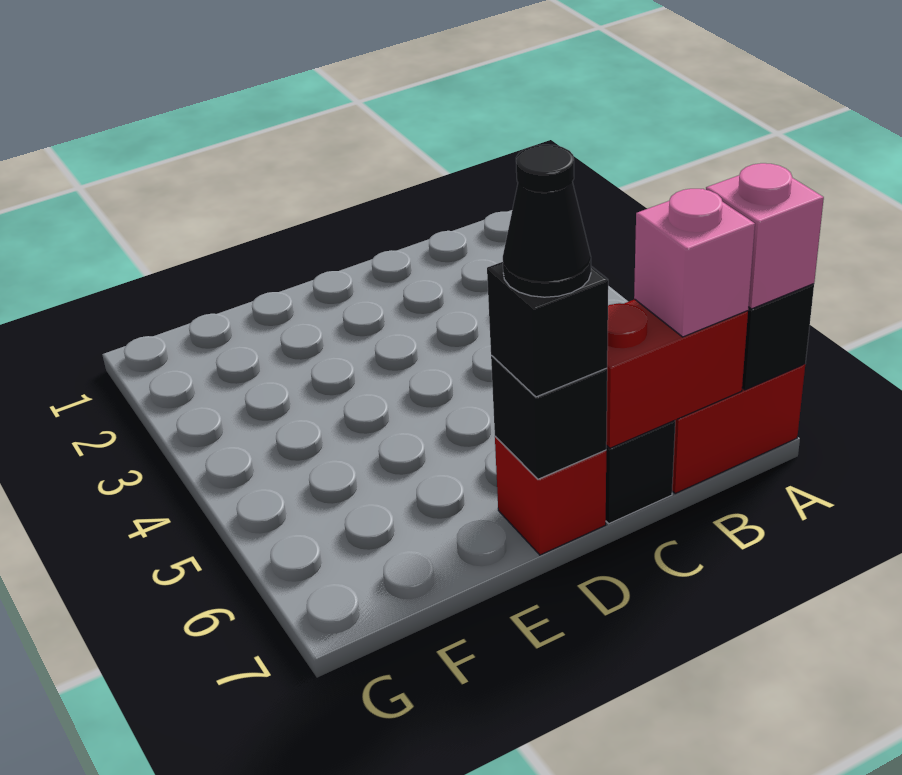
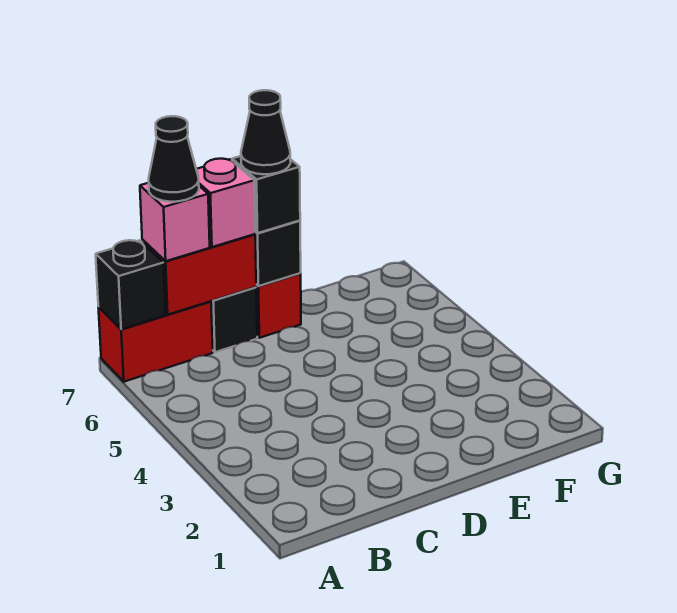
pink 1x1 brick [706,163,824,309] -> pink 1x1 brick moved to [196,159,255,247]
none -> black 1x1 cone [149,116,199,202]

